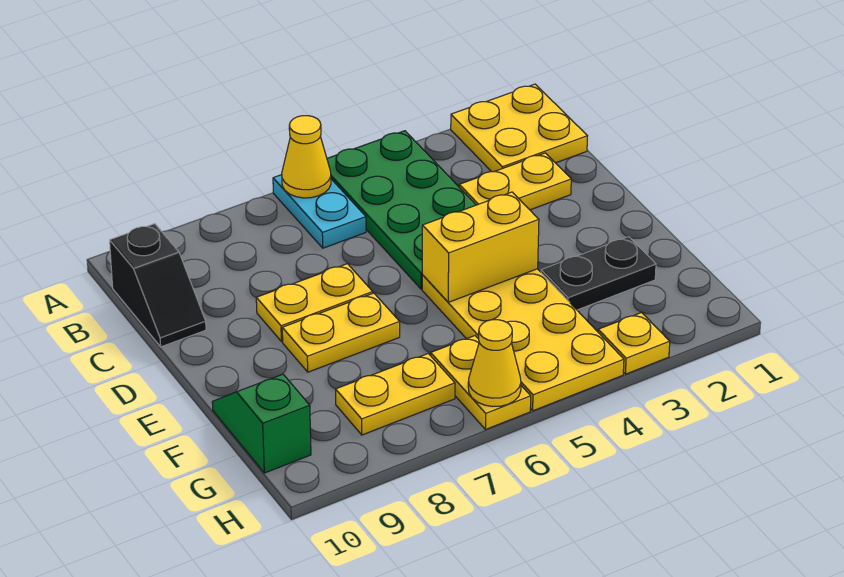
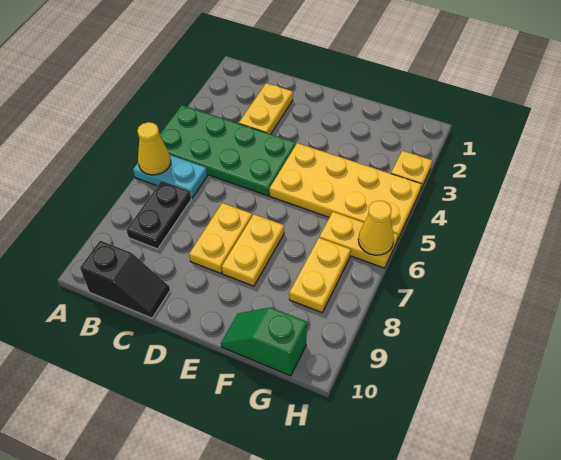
yellow 2x2 plate [451,84,587,172] -> none
yellow 1x2 brick [422,192,539,302] -> none
black 1x2 plate [541,237,656,310] -> black 1x2 plate moved to [126,181,191,249]

